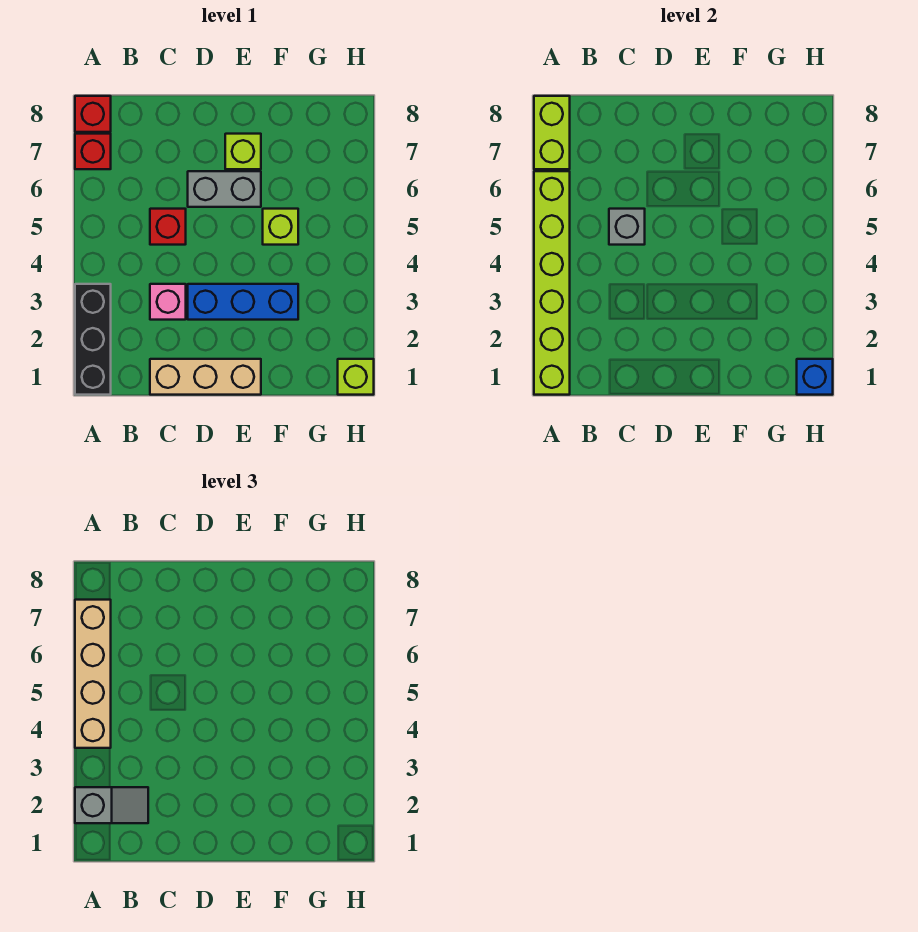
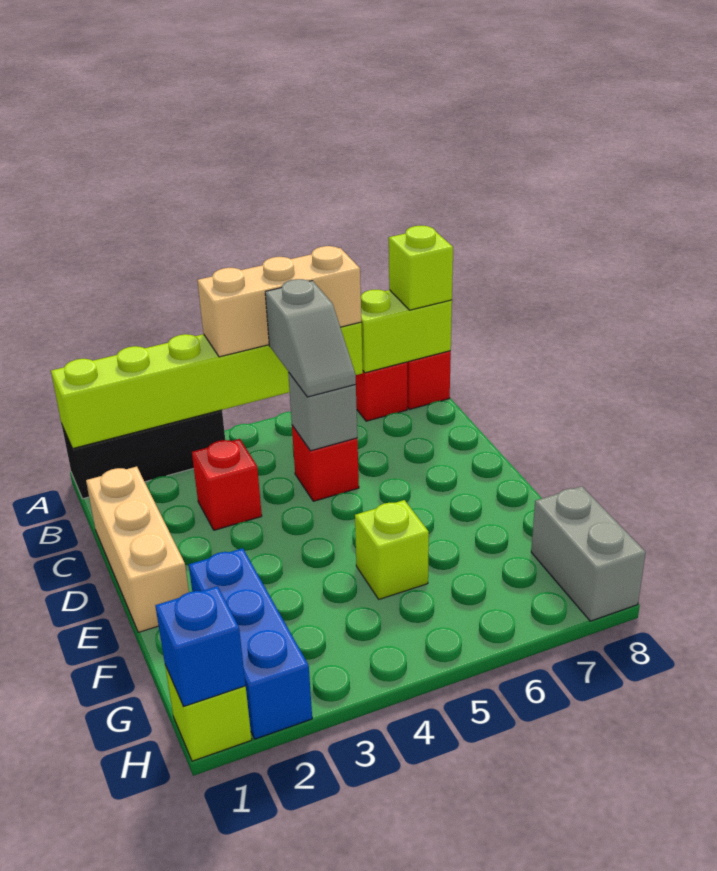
grey 1x2 slope [75,787,148,823] -> grey 1x2 slope moved to [265,279,356,397]
tan 1x4 brick [75,600,111,748] -> tan 1x3 brick [197,246,361,357]
pink 1x1 brick [150,284,186,320] -> red 1x1 brick [192,439,262,530]
blue 1x3 brick [188,284,298,320] -> blue 1x3 brick moved to [189,548,312,739]
grey 1x2 brick [188,171,261,207] -> grey 1x2 brick moved to [531,486,646,621]
lime 1x1 brick [225,134,261,169] -> lime 1x1 brick moved to [389,226,453,310]

